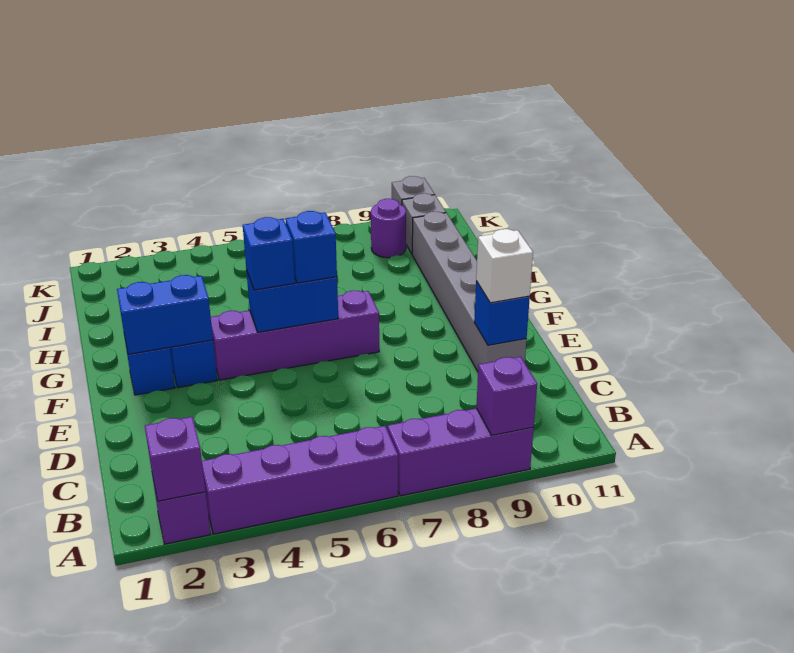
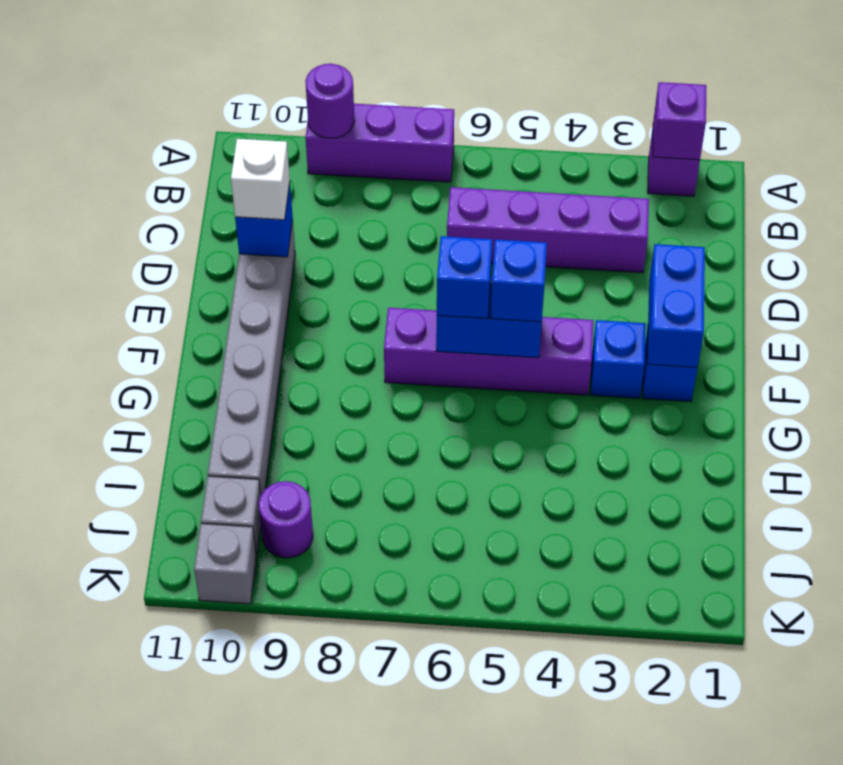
purple 1x4 brick [202,426,398,534] -> purple 1x4 brick moved to [447,187,649,273]
purple 1x1 brick [476,357,537,436] -> purple 1x1 round brick [305,63,355,138]
blue 1x2 brick [117,275,213,354] -> blue 1x2 brick turned to [647,244,705,367]

